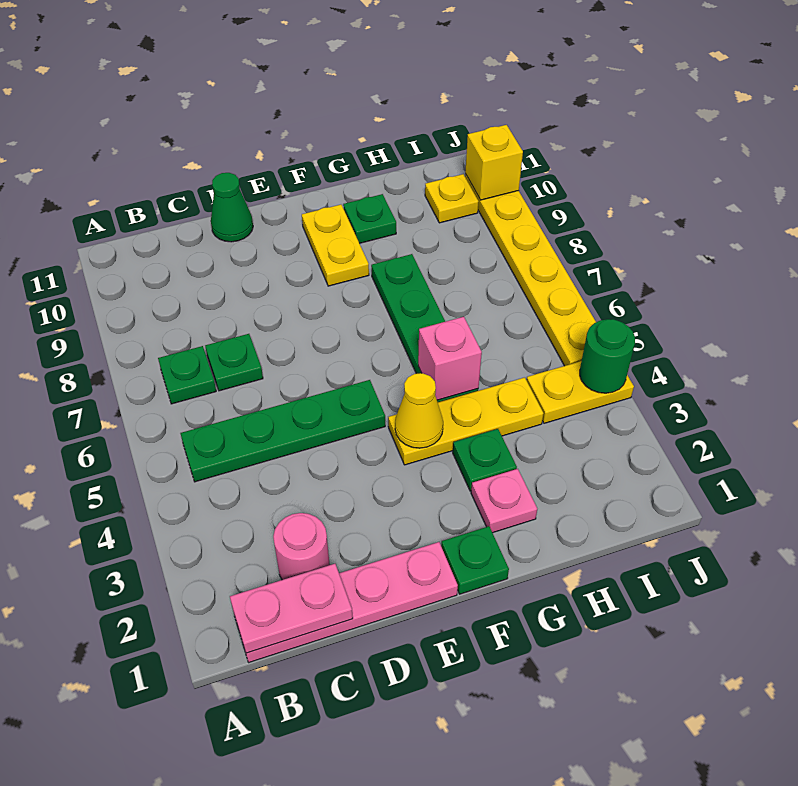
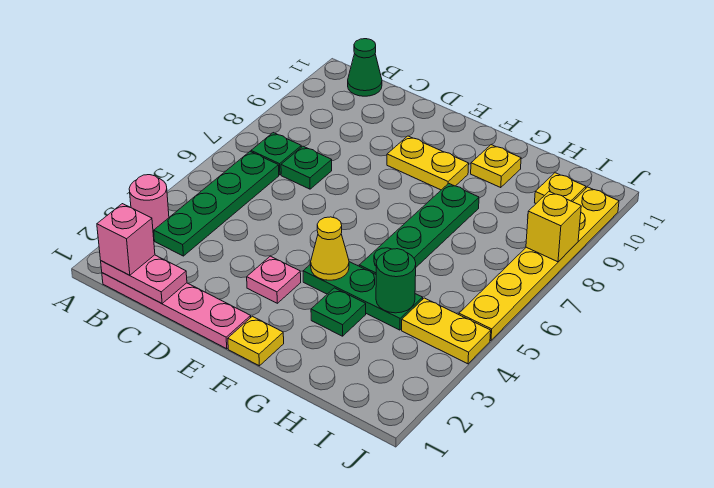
green 1x4 plate [180,380,385,482] -> green 1x4 plate turned to [154,152,279,256]
pink 1x1 round brick [273,513,330,580] -> pink 1x1 round brick moved to [129,175,169,236]
green 1x1 cone [211,173,253,242] -> green 1x1 cone moved to [348,39,382,96]
green 1x1 plate [441,526,509,594] -> yellow 1x1 plate [228,316,284,366]
yellow 1x3 plate [388,377,544,465] -> green 1x3 plate [303,262,423,330]
yellow 1x2 plate [302,205,369,286] -> yellow 1x2 plate turned to [387,136,469,190]
pink 1x1 plate [471,469,537,533] -> pink 1x1 plate moved to [247,256,301,303]
pink 1x1 brick [418,317,482,400] -> pink 1x1 brick moved to [97,204,155,275]
green 1x1 plate [343,194,396,243] -> yellow 1x1 plate [471,145,521,187]
green 1x1 round brick [580,319,635,393] -> green 1x1 round brick moved to [376,249,416,313]
yellow 1x1 brick [465,125,523,200] -> yellow 1x1 brick moved to [526,192,581,262]

